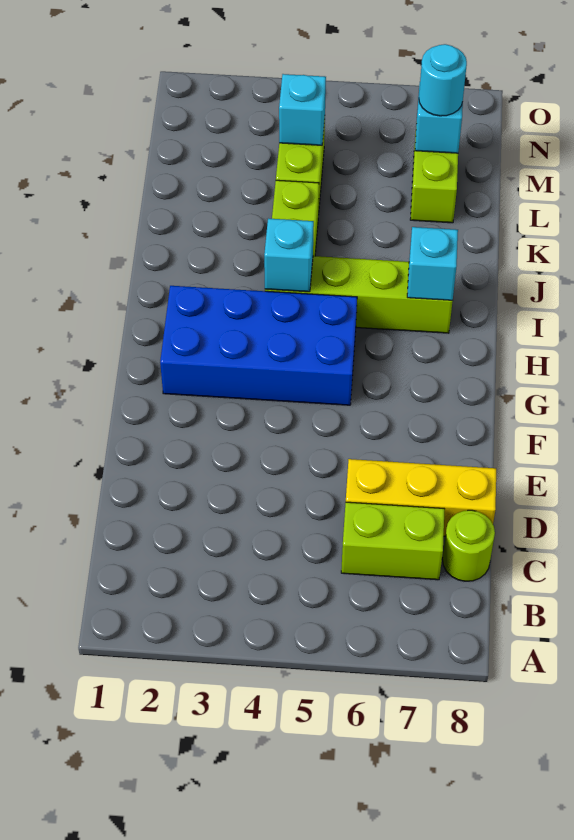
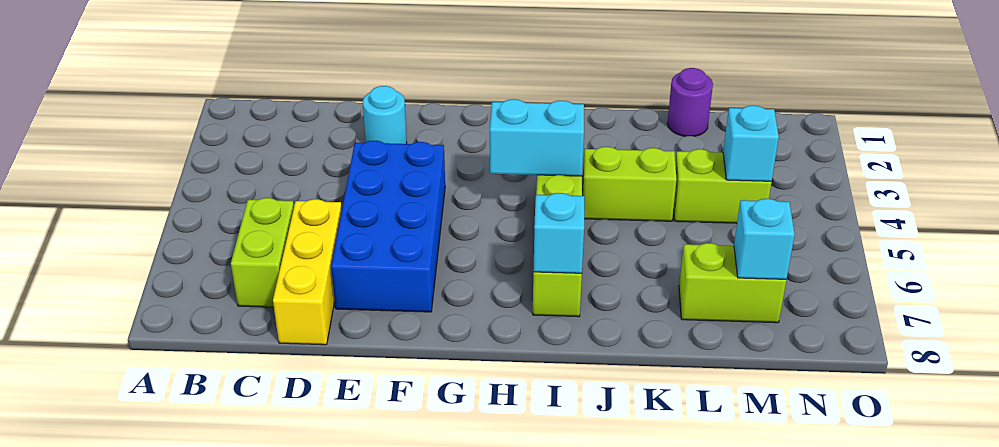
lime 1x1 round brick [442,510,495,581] -> none
blue 2x4 brick [160,286,357,405] -> blue 2x4 brick moved to [331,141,445,312]
cyan 1x1 brick [264,219,314,292] -> cyan 1x2 brick [490,99,584,176]
none -> purple 1x1 round brick [667,68,713,136]
cyan 1x1 round brick [419,44,467,116] -> cyan 1x1 round brick moved to [363,86,407,144]

